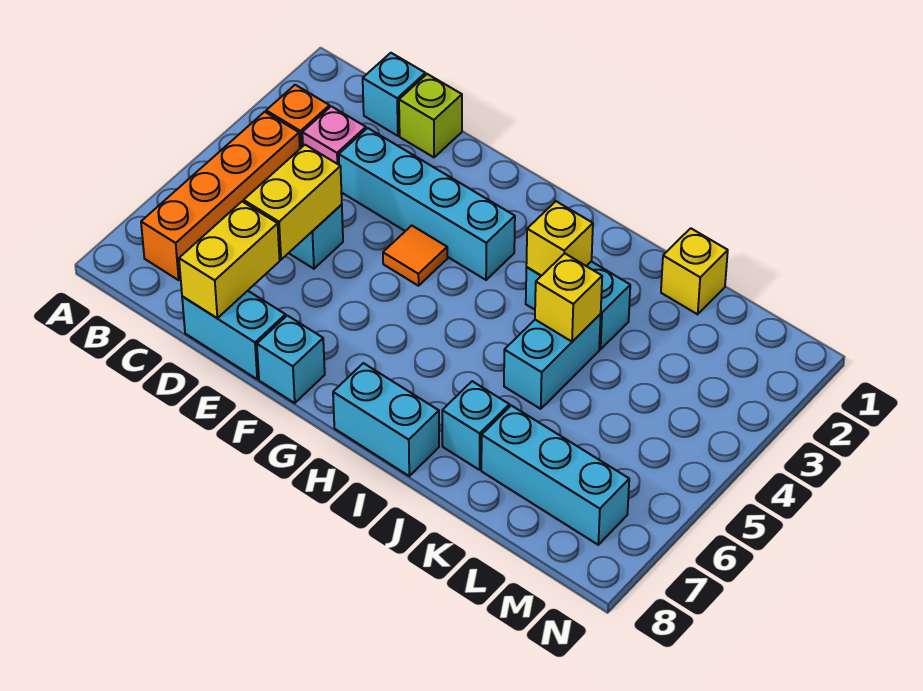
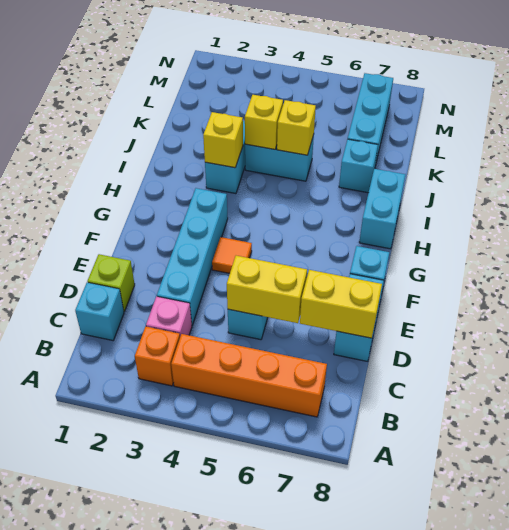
yellow 1x1 brick [661,228,728,314] -> yellow 1x1 brick moved to [277,100,316,155]

